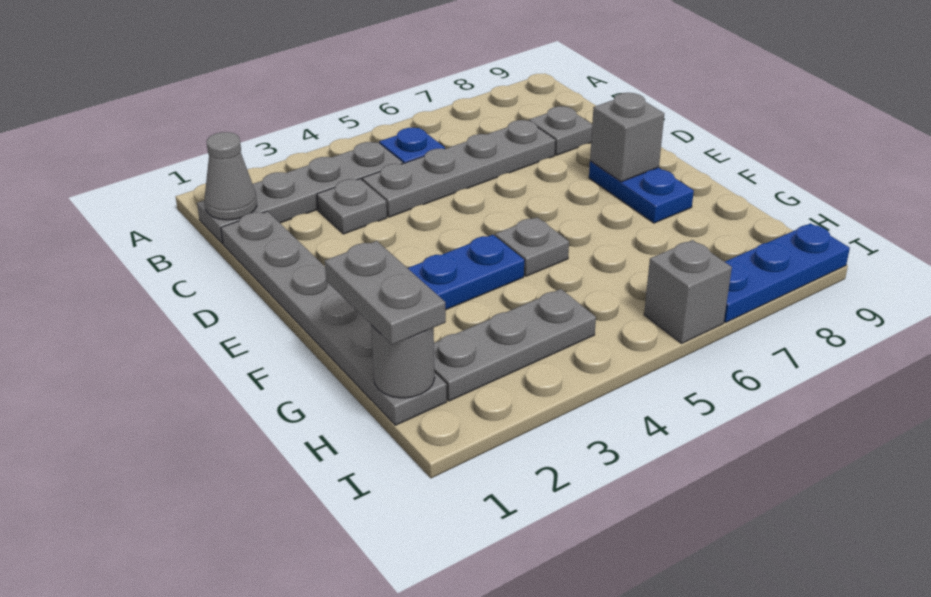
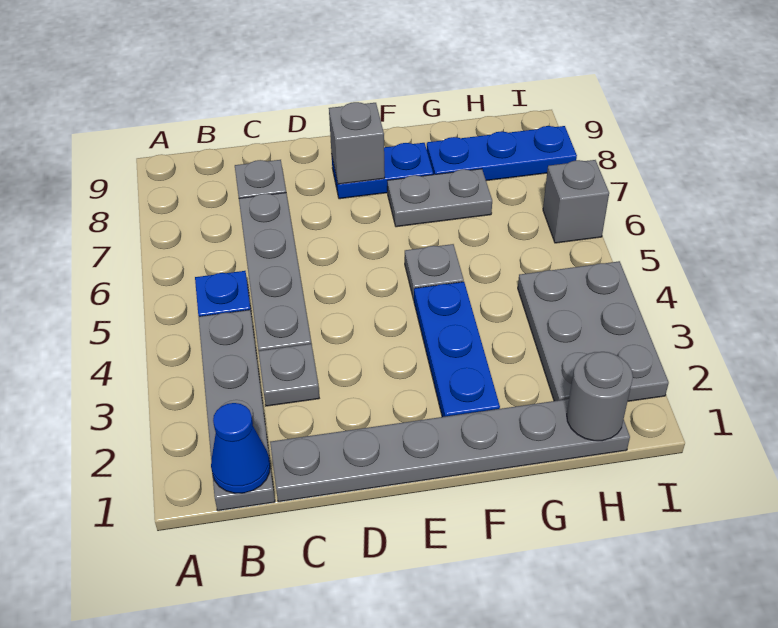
grey 1x1 cone [205,132,257,220] -> blue 1x1 cone [211,403,270,493]
grey 1x2 plate [325,241,446,345] -> grey 1x2 plate moved to [387,169,492,227]
grey 1x3 plate [434,289,596,401] -> grey 2x3 plate [518,261,669,401]
blue 1x3 plate [724,223,850,322] -> blue 1x3 plate turned to [427,126,577,181]

